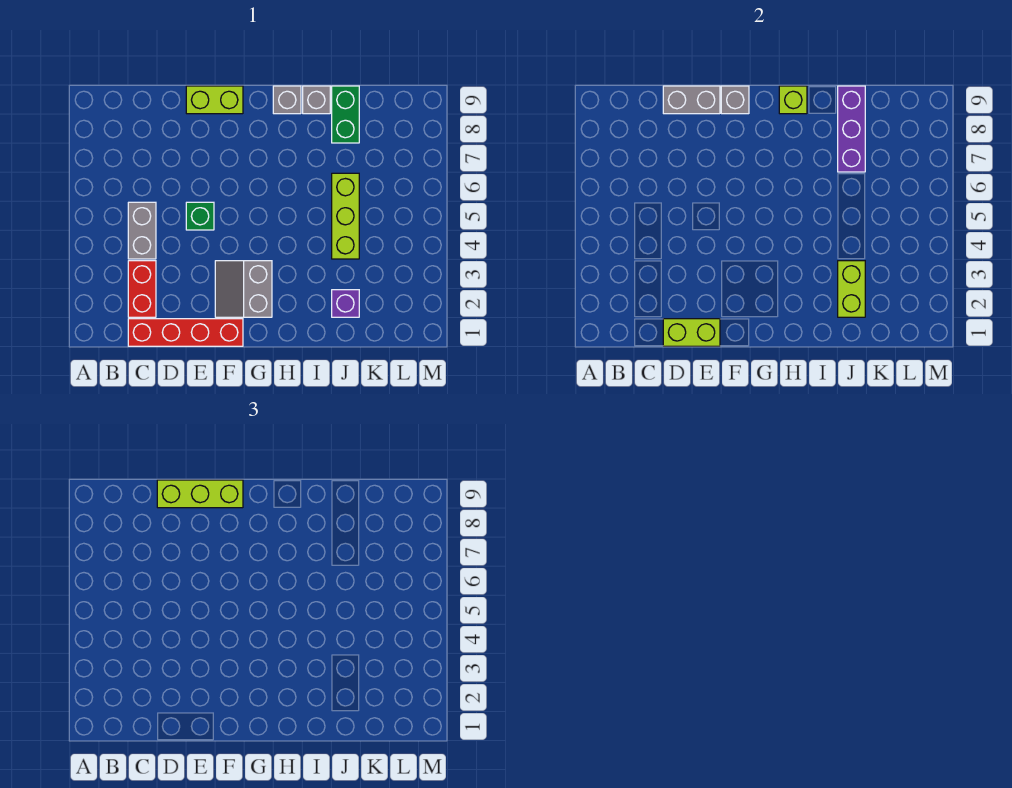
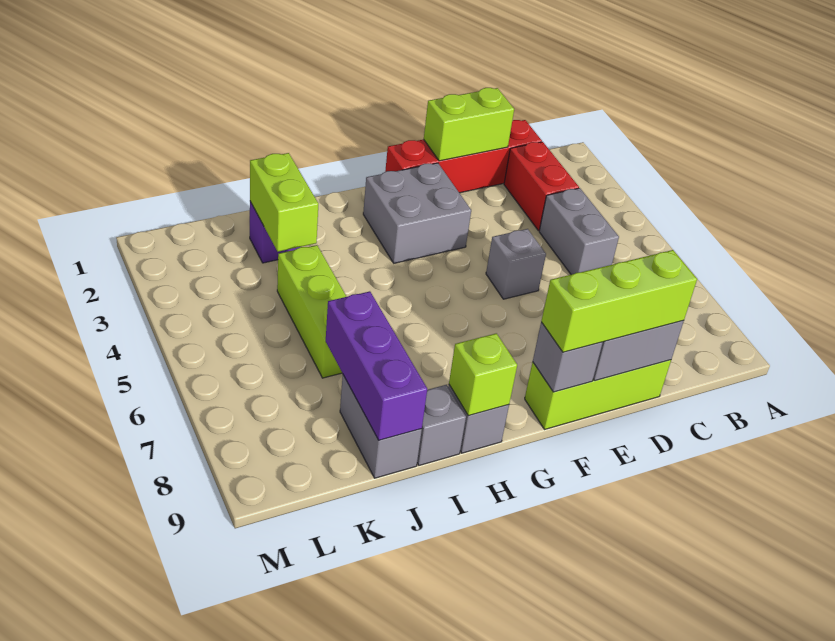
green 1x1 brick [186,202,214,230] -> grey 1x1 brick [486,229,546,299]
lime 1x2 brick [186,86,243,114] -> lime 1x3 brick [525,360,671,429]
grey 2x2 slope [215,261,272,317] -> grey 2x2 brick [363,163,471,263]
green 1x2 brick [332,86,359,143] -> grey 1x2 brick [340,375,422,478]

